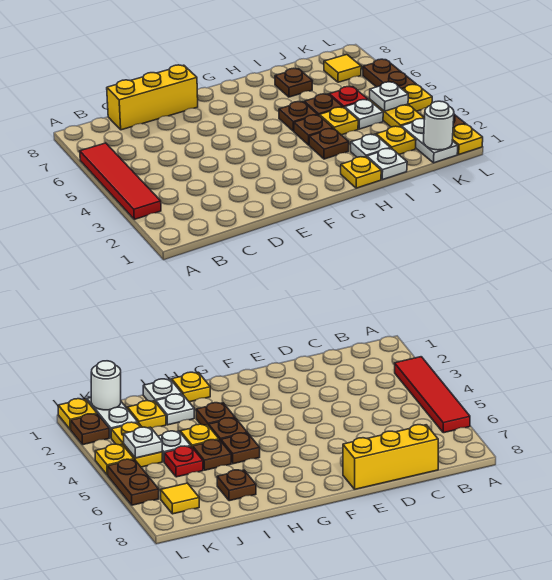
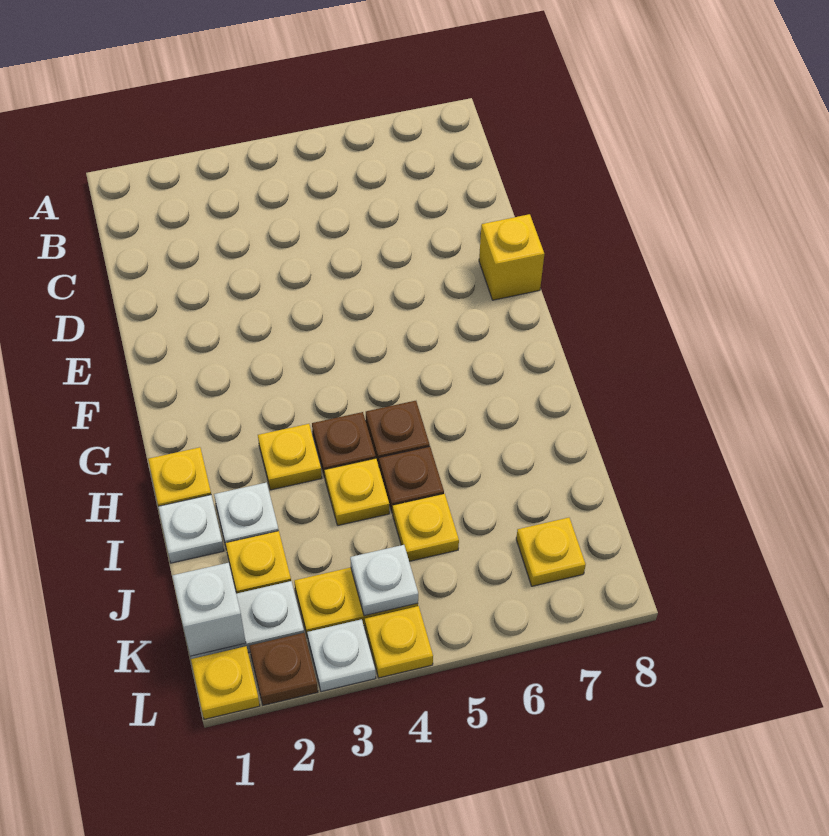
red 1x4 tile [80,143,161,219] -> none
yellow 1x3 brick [107,65,198,130] -> yellow 1x1 brick [479,214,544,300]
brown 1x1 plate [309,128,349,159] -> yellow 1x1 plate [258,424,322,490]
brown 1x1 plate [275,68,312,97] -> none
white 1x1 plate [345,100,383,129] -> white 1x1 plate moved to [307,619,376,692]
red 1x1 plate [329,87,368,108] -> yellow 1x1 plate [393,494,459,561]
white 1x1 round brick [424,101,454,150] -> white 1x1 brick [173,563,246,656]
yellow 1x1 tile [324,55,361,82] -> yellow 1x1 plate [516,518,586,586]
brown 1x2 plate [363,59,416,89] -> none

